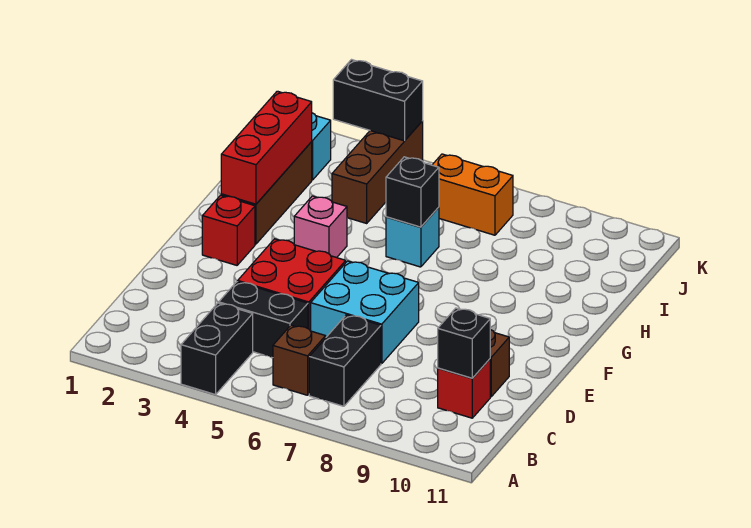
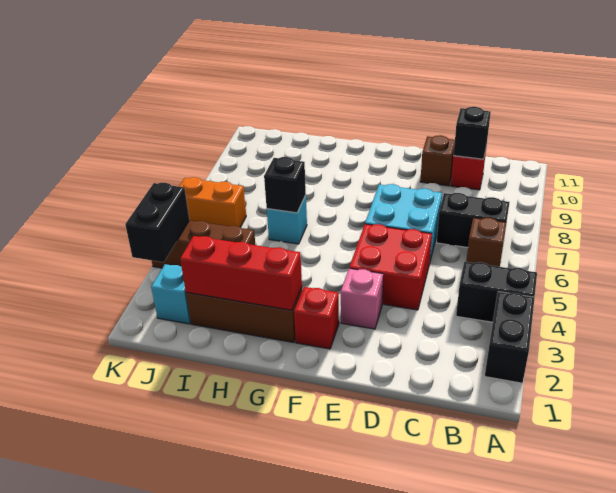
black 1x2 brick [219,282,308,358] -> black 1x2 brick moved to [485,292,535,383]
pink 1x1 brick [294,196,347,258] -> pink 1x1 brick moved to [341,268,383,329]
orange 1x2 brick [433,154,513,235] -> orange 1x2 brick turned to [179,177,246,227]

